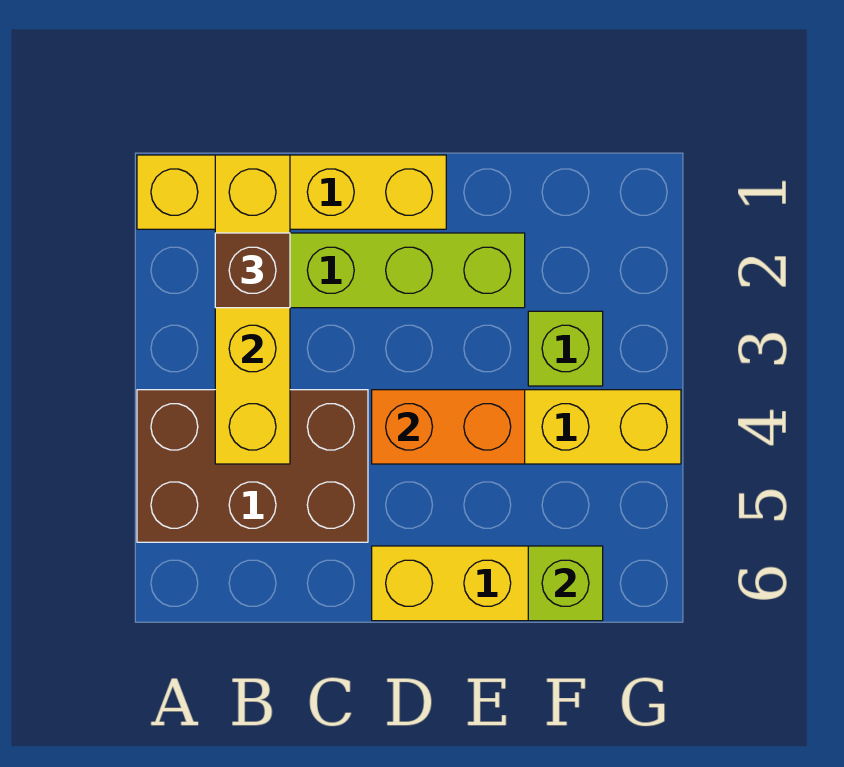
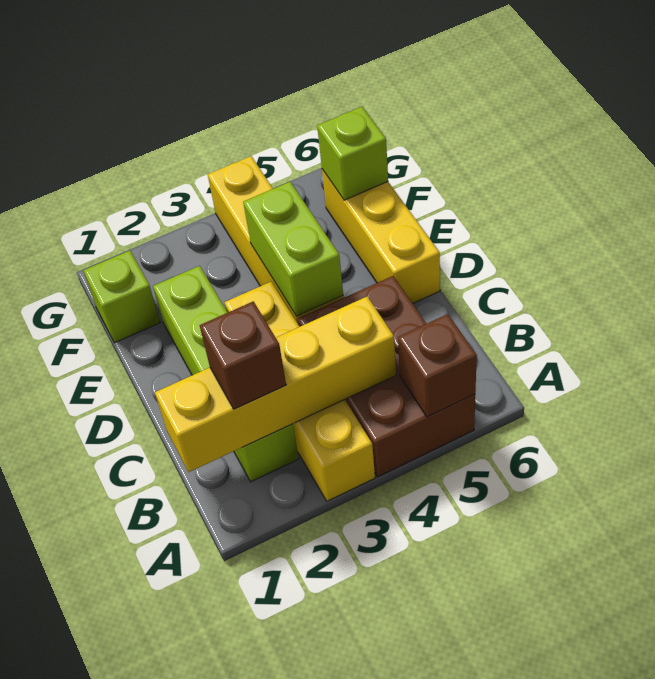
yellow 1x4 brick [137,155,446,229] -> yellow 1x4 brick moved to [224,282,375,501]
none -> brown 1x1 brick [398,314,477,417]
orange 1x2 brick [372,390,525,464] -> lime 1x2 brick [243,182,343,316]
lime 1x1 brick [528,311,603,386] -> lime 1x1 brick moved to [83,251,160,343]

